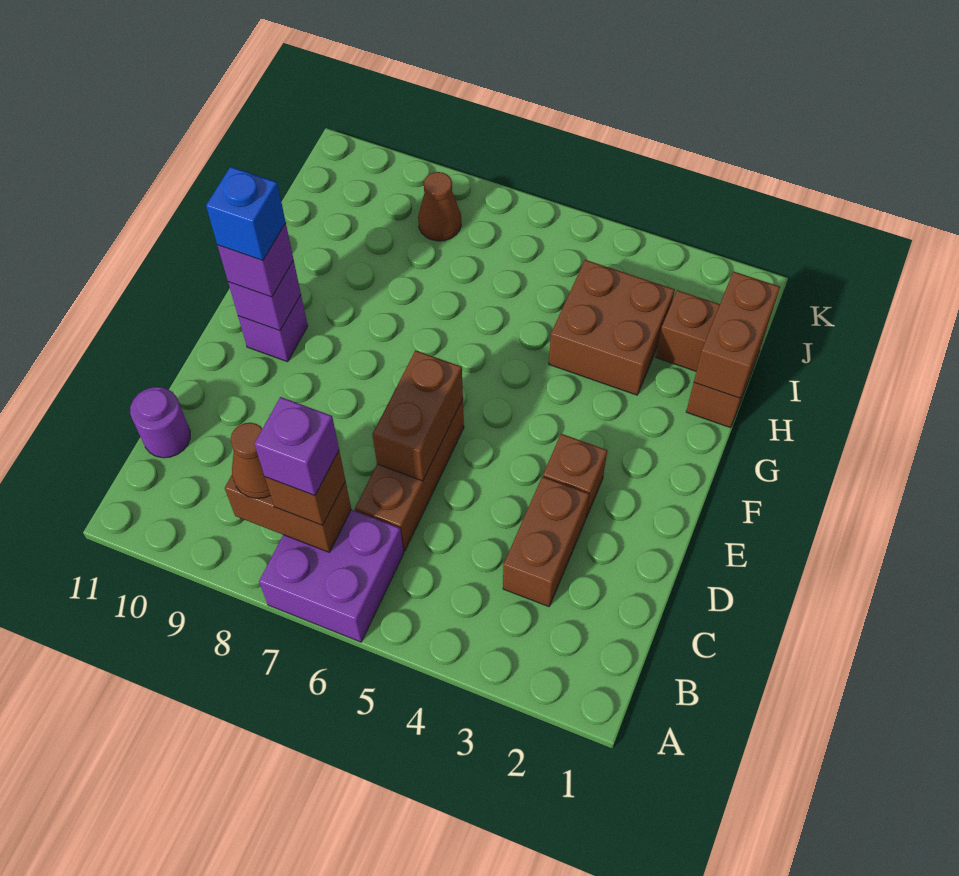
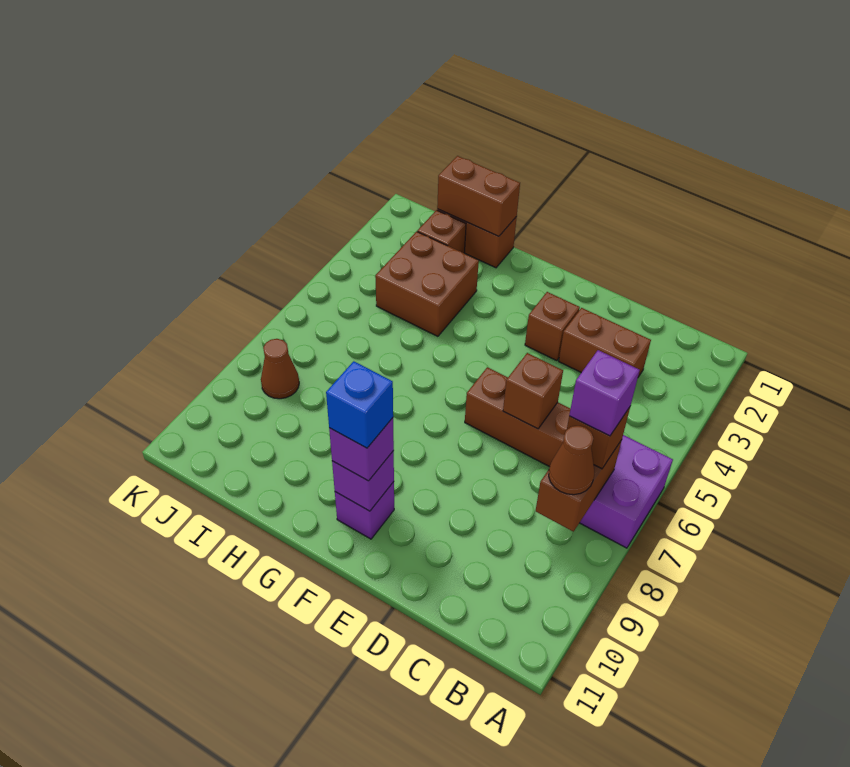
purple 1x1 round brick [130,387,190,458] -> none
brown 1x2 brick [372,350,463,481] -> brown 1x1 brick [503,353,563,429]

